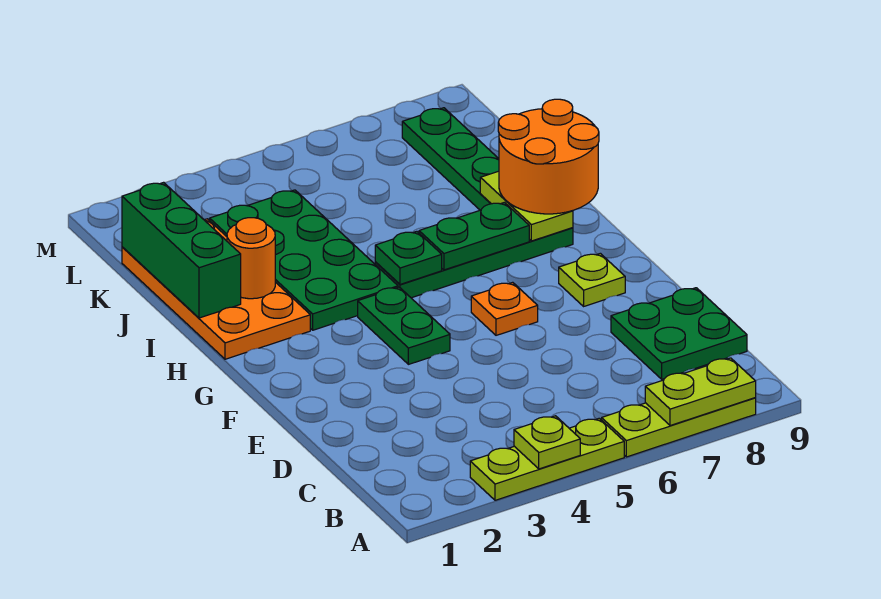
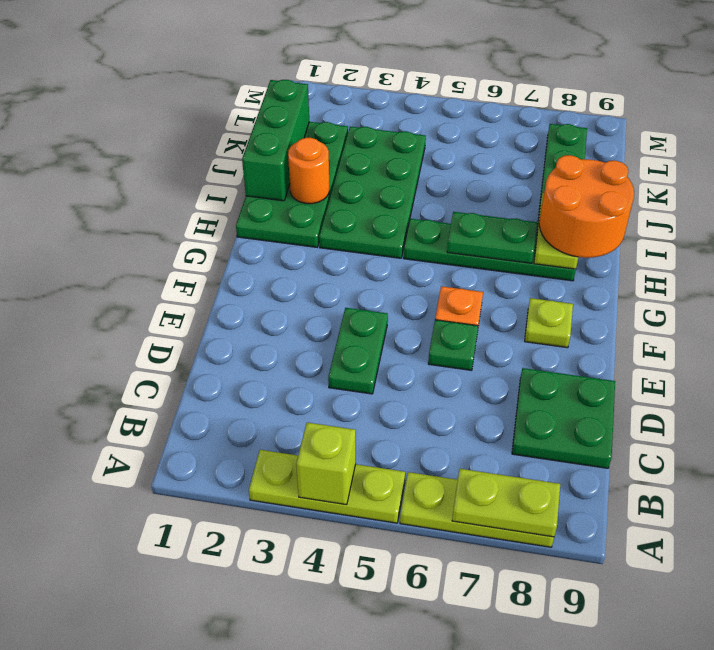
lime 1x1 plate [514,416,580,469] -> lime 1x1 brick [296,422,356,505]
green 1x2 plate [358,287,450,364] -> green 1x2 plate moved to [328,308,388,394]
orange 2x4 plate [122,219,310,359] -> green 2x4 plate [236,122,348,247]
green 1x1 plate [375,231,442,284] -> green 1x1 plate moved to [428,320,478,370]

